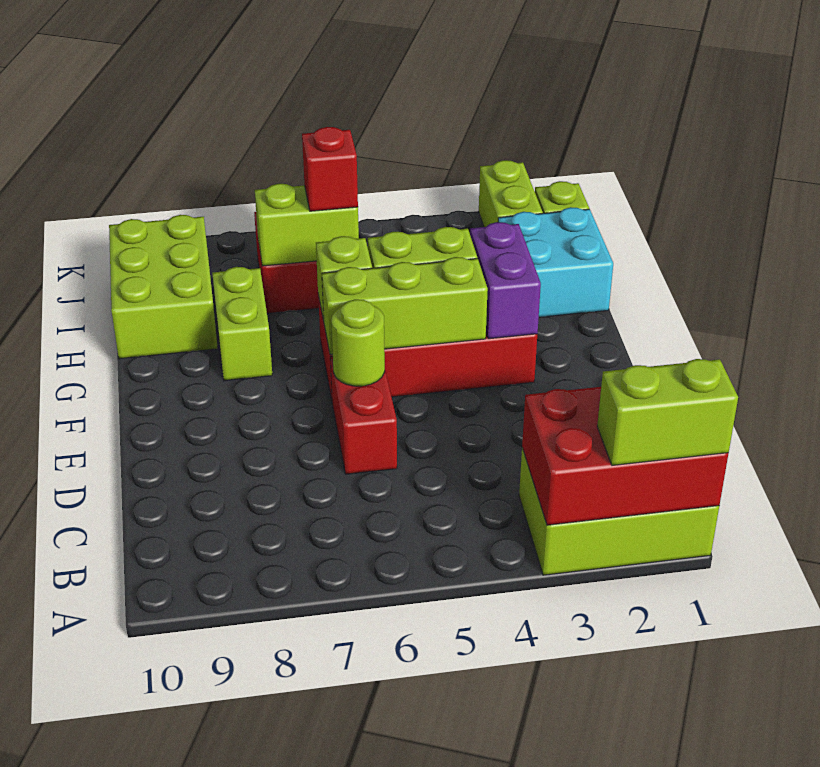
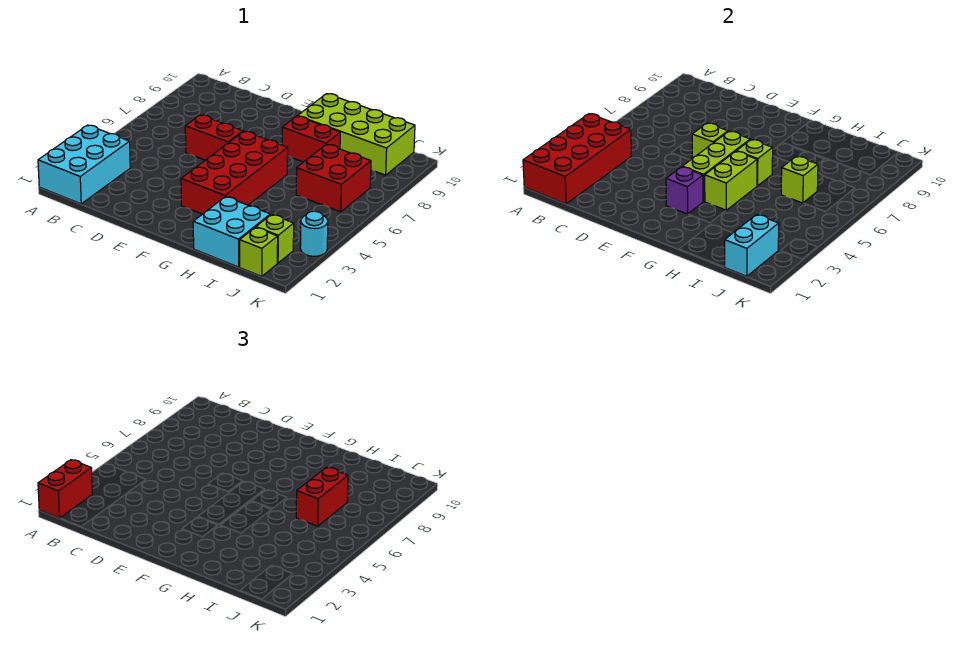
lime 2x3 brick [519,448,719,575] -> cyan 2x3 brick [38,125,130,204]
red 2x3 brick [522,387,728,525] -> red 2x4 brick [523,114,631,204]
lime 1x2 brick [597,359,738,465] -> red 1x2 brick [38,460,92,518]
lime 1x1 round brick [331,299,385,386] -> lime 1x1 brick [692,123,728,159]
purple 1x2 brick [470,222,541,339] -> purple 1x1 brick [666,167,703,214]
lime 1x2 brick [212,267,272,381] -> red 1x2 brick [282,116,340,162]
lime 2x3 brick [109,215,218,359] -> lime 2x4 brick [298,94,415,175]
lime 1x2 brick [255,184,359,266] -> lime 1x1 brick [781,156,818,203]
red 1x1 brick [302,127,358,211] -> red 1x2 brick [296,467,348,526]
none -> cyan 1x2 brick [725,215,779,276]
lime 1x2 brick [479,160,543,227] -> lime 1x1 brick [256,215,294,263]
none -> cyan 1x1 round brick [300,211,328,256]

